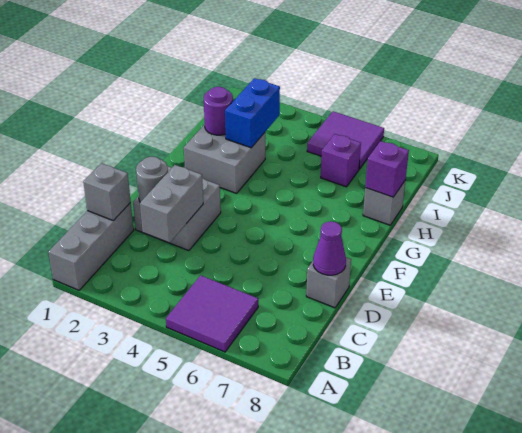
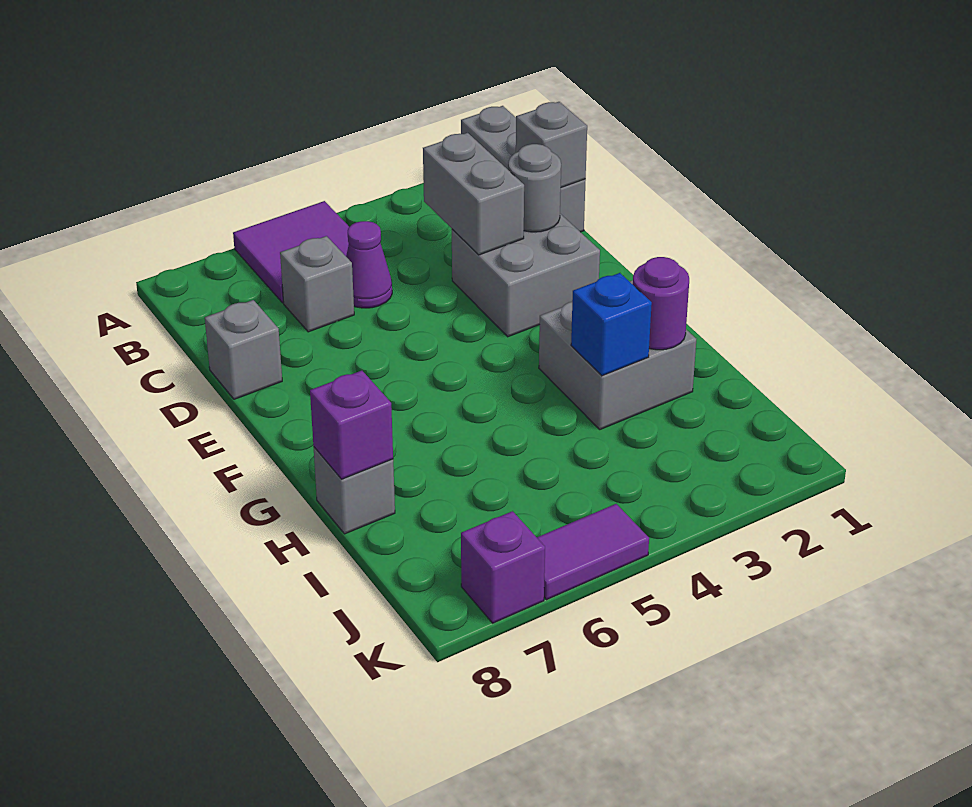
none -> grey 1x1 brick [280,236,354,332]
purple 1x1 cone [313,221,346,275] -> purple 1x1 cone moved to [346,221,392,308]
blue 1x2 brick [225,78,280,148] -> blue 1x1 brick [571,273,652,376]
purple 1x1 brick [321,134,361,187] -> purple 1x1 brick moved to [461,511,545,623]
purple 2x2 tile [307,111,384,169] -> purple 1x2 tile [537,504,649,600]

